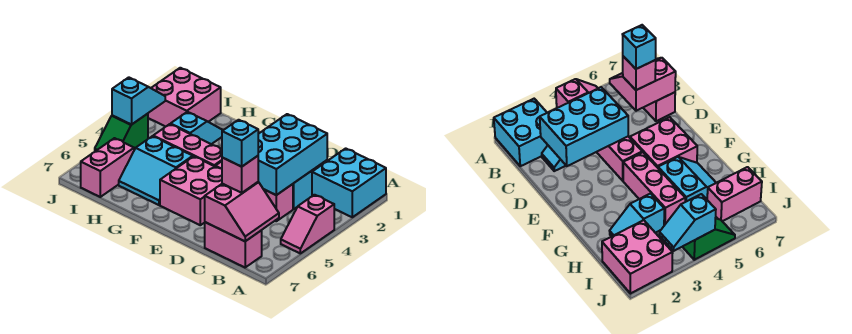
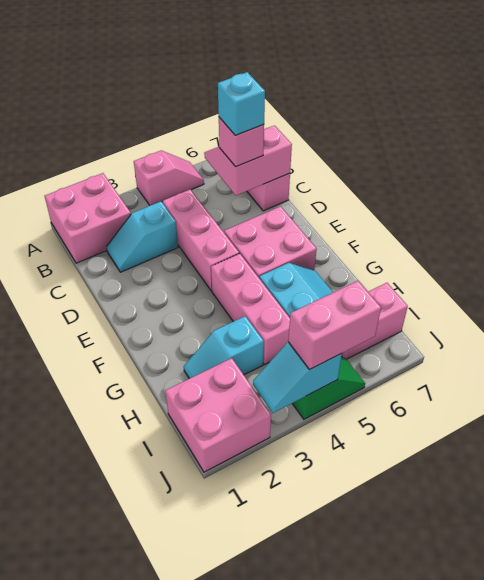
cyan 2x2 brick [312,148,386,217] -> pink 2x2 brick [45,173,131,263]
cyan 2x3 brick [258,114,327,195] -> none
none -> pink 1x2 brick [288,281,381,369]

